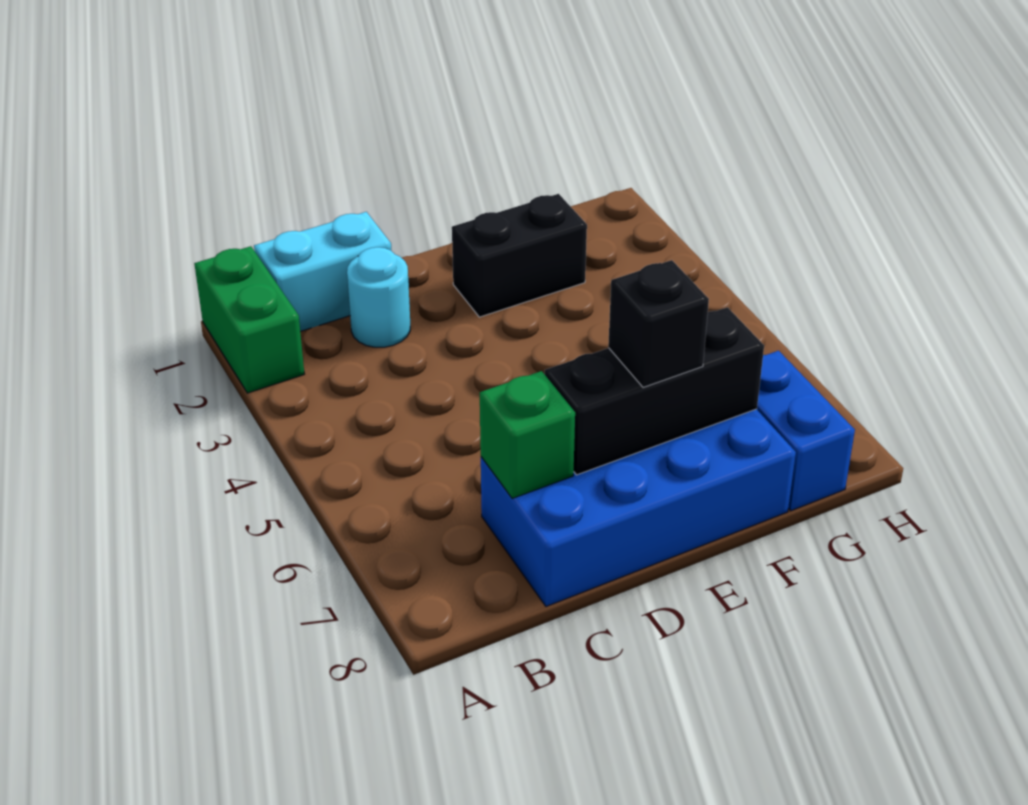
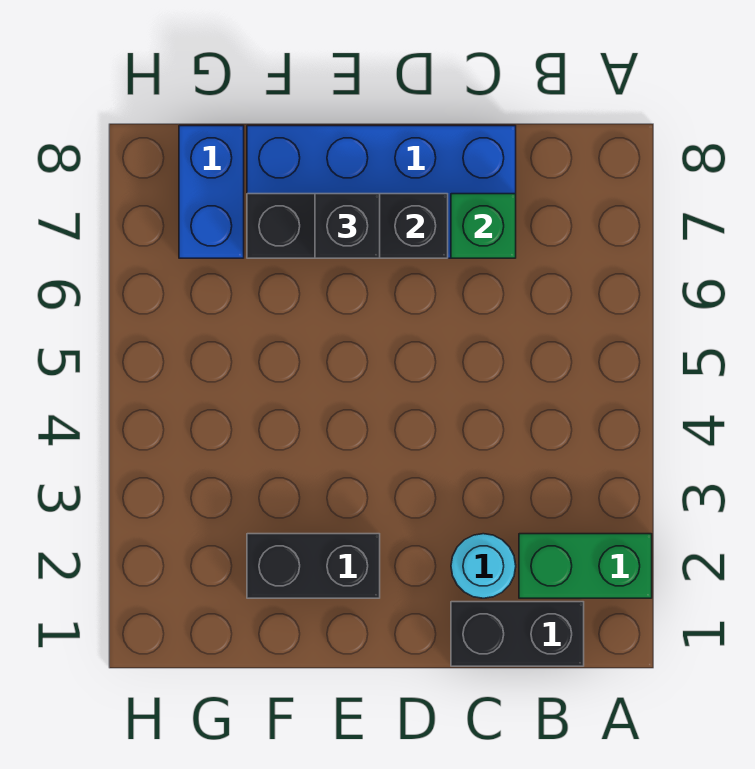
green 1x2 brick [194,246,304,393] -> green 1x2 brick turned to [519,534,652,598]
cyan 1x2 brick [254,212,391,331] -> black 1x2 brick [451,602,584,666]

